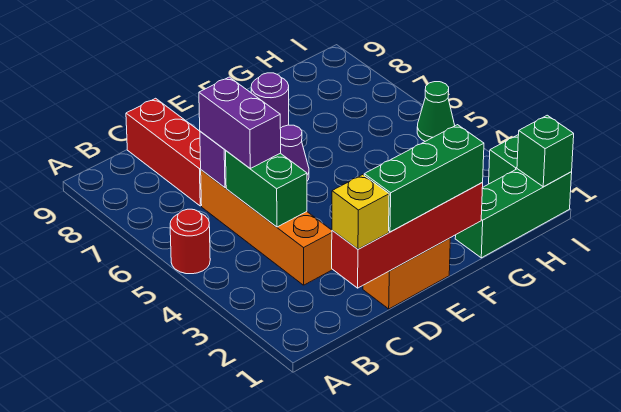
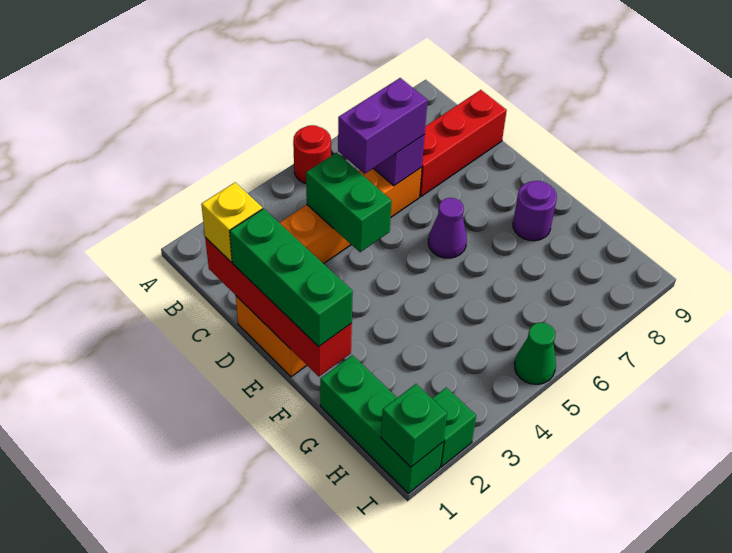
green 1x2 brick [226,151,307,227] -> green 1x2 brick turned to [306,153,392,252]

